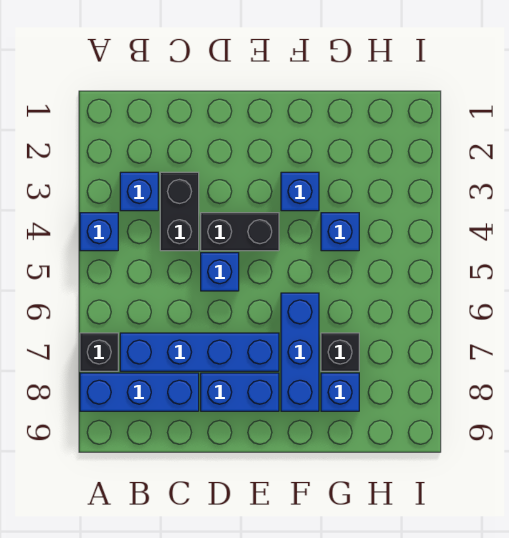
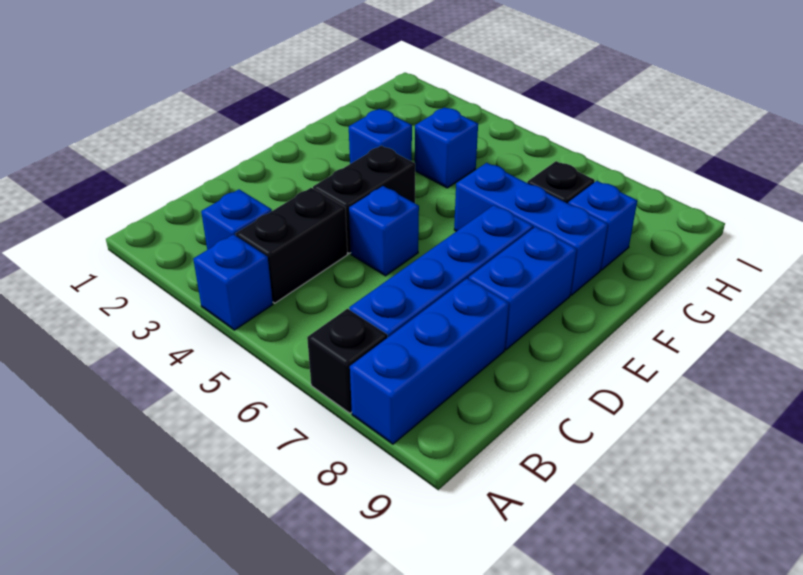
black 1x2 brick [160,172,199,251] -> black 1x2 brick turned to [235,188,348,303]

